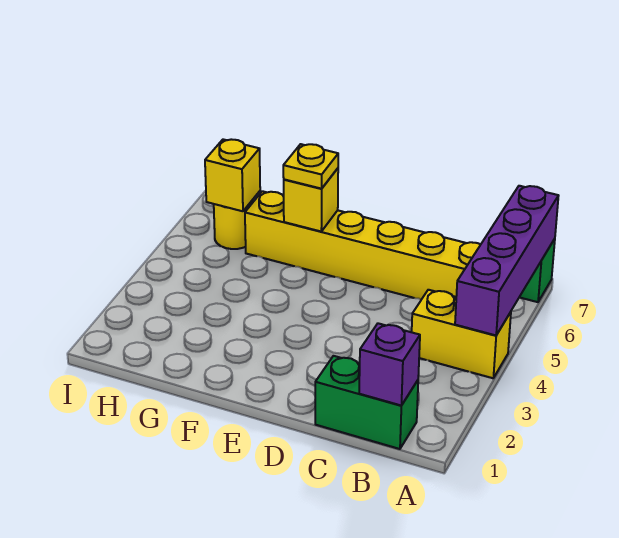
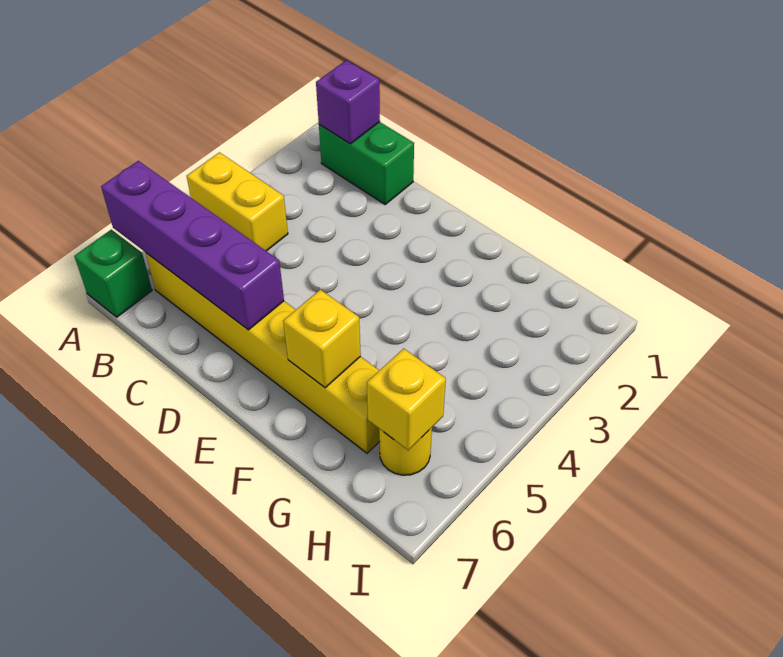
purple 1x4 brick [455,186,558,335] -> purple 1x4 brick turned to [101,161,284,330]
yellow 1x1 plate [283,144,338,189] -> none

